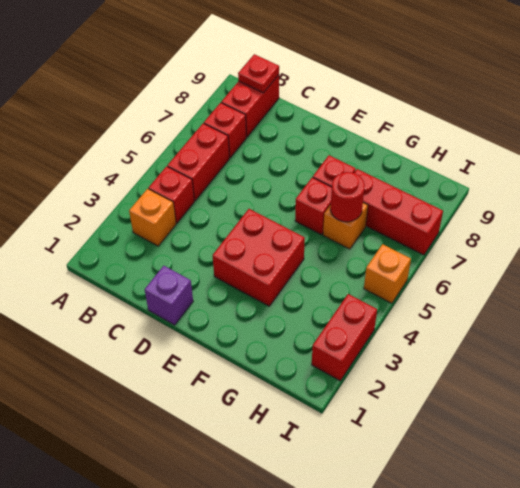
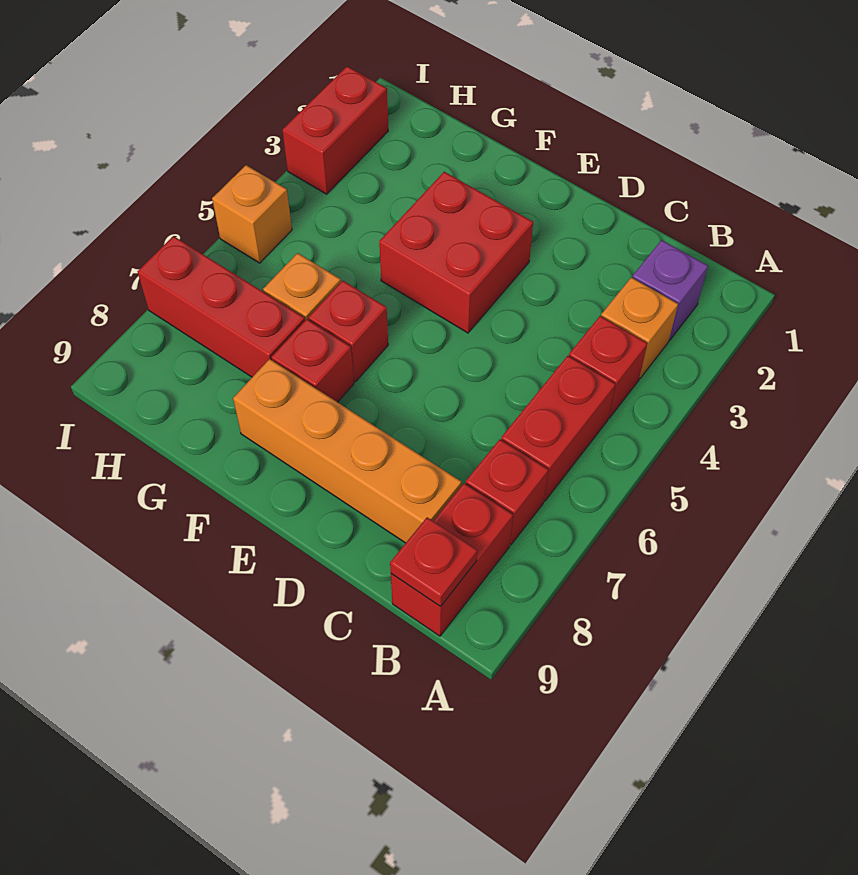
none -> orange 1x4 brick [233,359,461,543]
purple 1x1 brick [145,266,193,325] -> purple 1x1 brick moved to [632,240,708,340]
red 1x1 round brick [330,172,365,222] -> none

